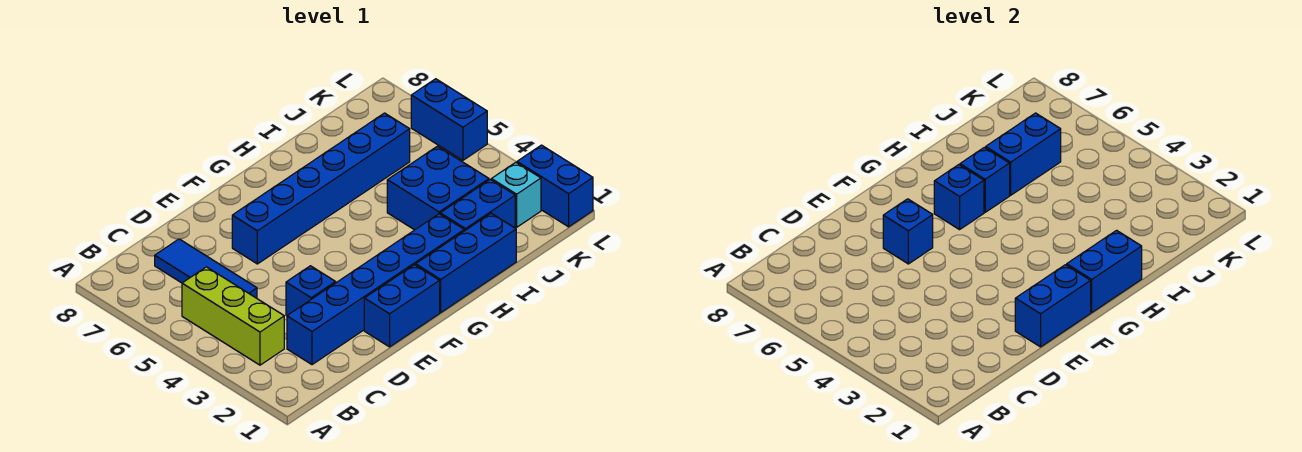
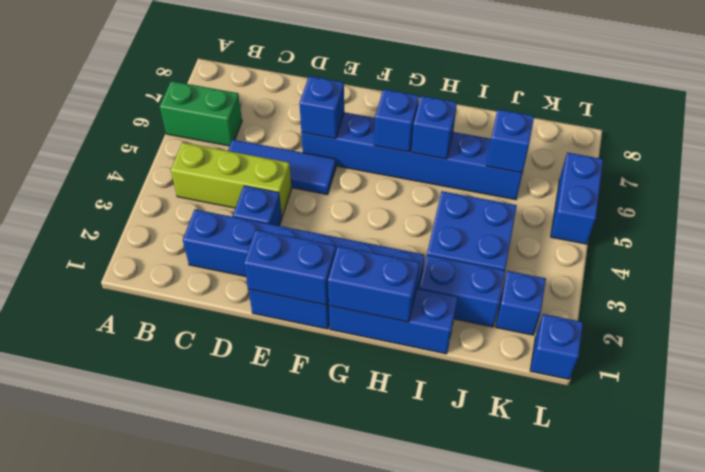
none -> green 1x2 brick [160,81,242,146]
lime 1x3 brick [182,267,284,365] -> lime 1x3 brick turned to [171,142,292,216]
blue 1x3 tile [155,239,257,298] -> blue 1x3 tile turned to [228,140,336,195]
blue 1x2 brick [986,113,1061,195] -> blue 1x1 brick [487,110,534,173]
cyan 1x1 brick [491,162,541,227] -> blue 1x1 brick [496,271,546,335]
blue 1x2 brick [517,145,593,227] -> blue 1x1 brick [530,314,583,379]

